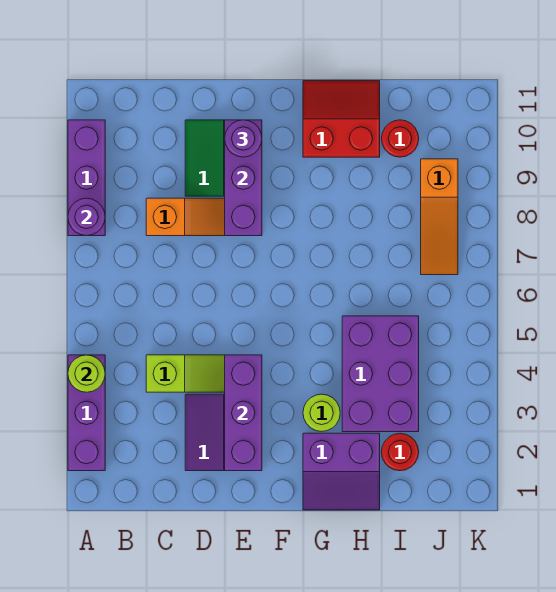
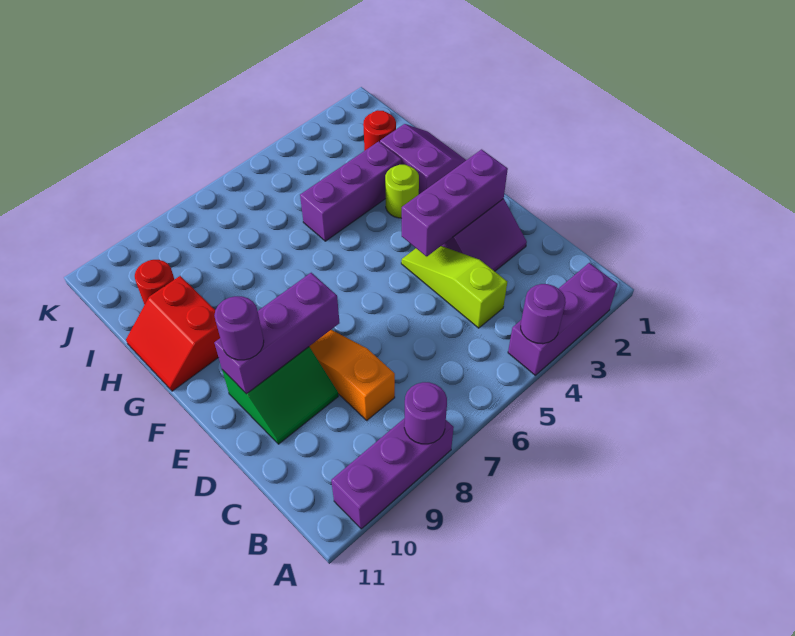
lime 1x1 round brick [68,355,105,392] -> purple 1x1 round brick [521,284,566,344]
purple 2x3 brick [342,316,419,432] -> purple 1x3 brick [300,141,402,241]
orange 1x3 slope [421,159,458,275] -> none

